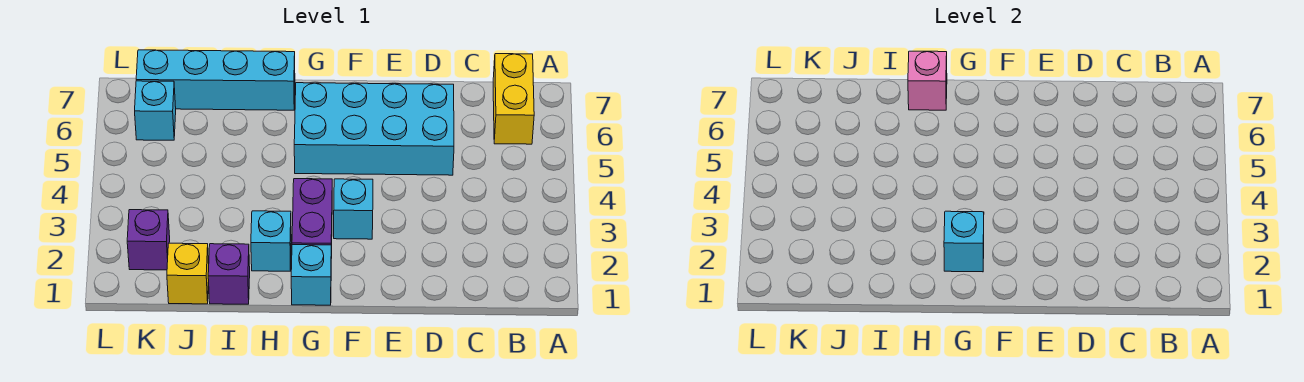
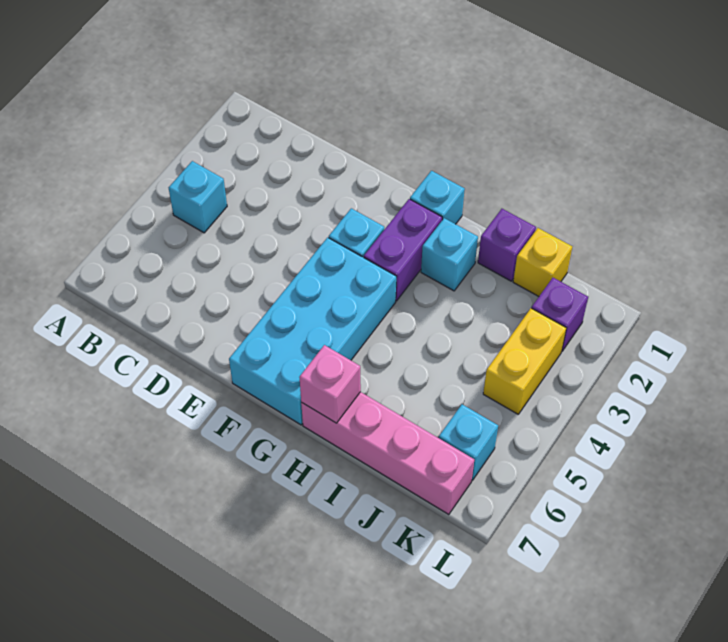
yellow 1x2 brick [493,54,534,144] -> yellow 1x2 brick moved to [483,308,566,414]
cyan 2x4 brick [294,83,454,175] -> cyan 2x4 brick turned to [229,237,396,425]
cyan 1x1 brick [944,211,984,272] -> cyan 1x1 brick moved to [169,161,227,233]
cyan 1x4 brick [136,50,295,110] -> pink 1x4 brick [301,392,474,515]

